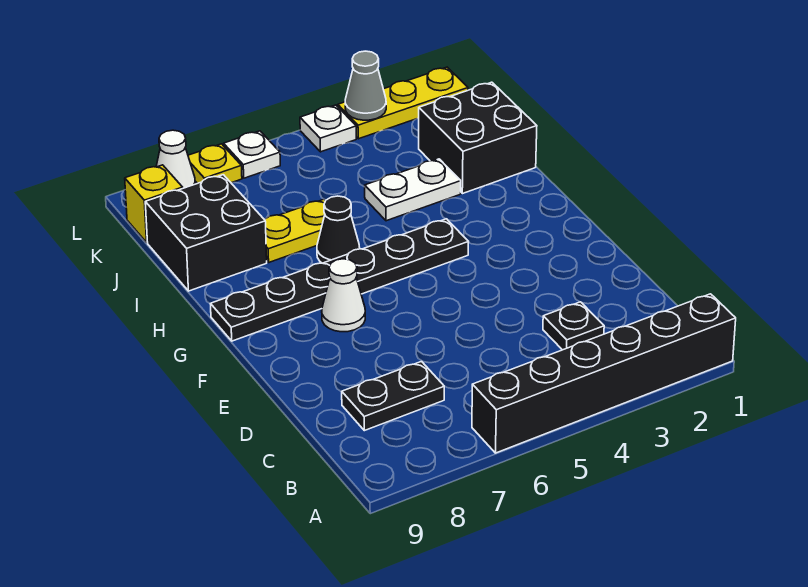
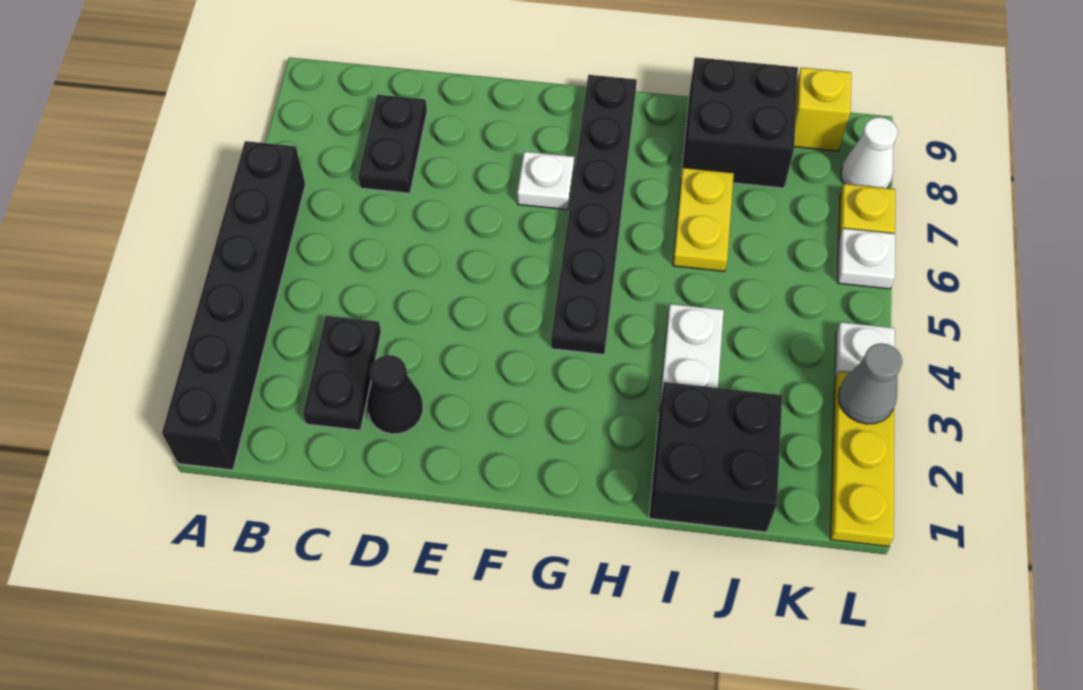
black 1x1 plate [543,302,604,350] -> black 1x2 plate [303,316,381,430]
white 1x1 cone [322,259,365,332] -> white 1x1 plate [517,151,574,210]
black 1x1 cone [317,196,360,263] -> black 1x1 cone moved to [367,355,423,434]

